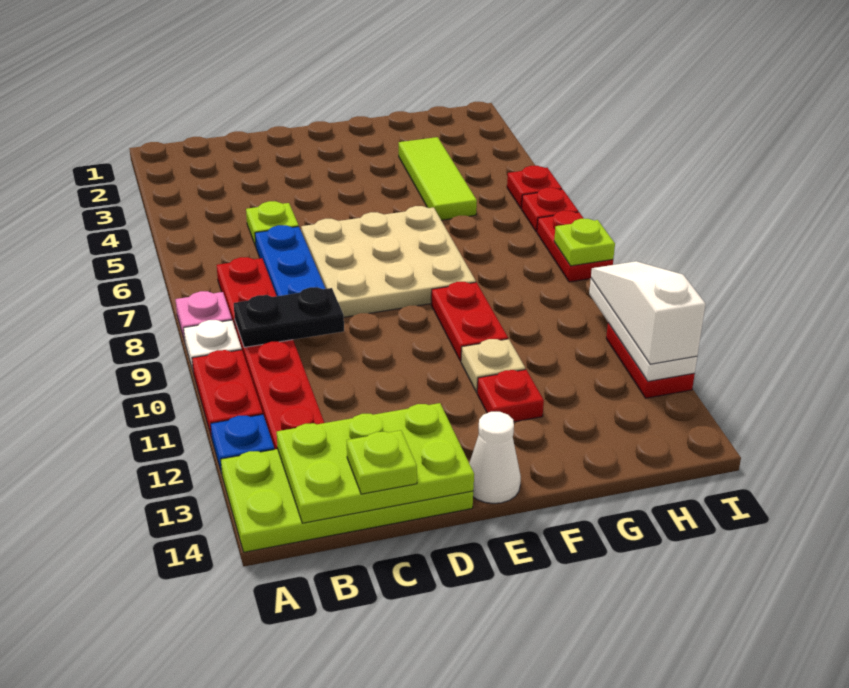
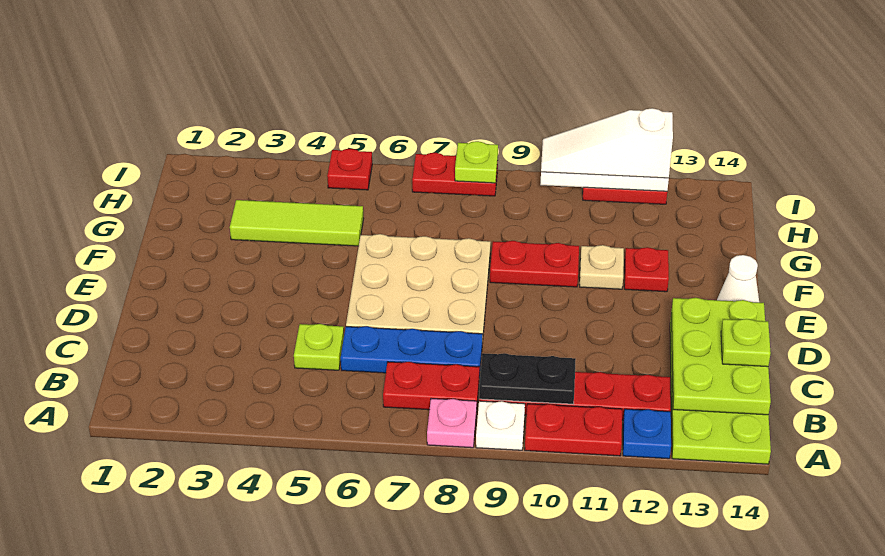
black 1x2 plate [234,287,344,347] -> black 1x2 plate turned to [479,353,576,404]
red 1x1 plate [522,188,578,232] -> none

